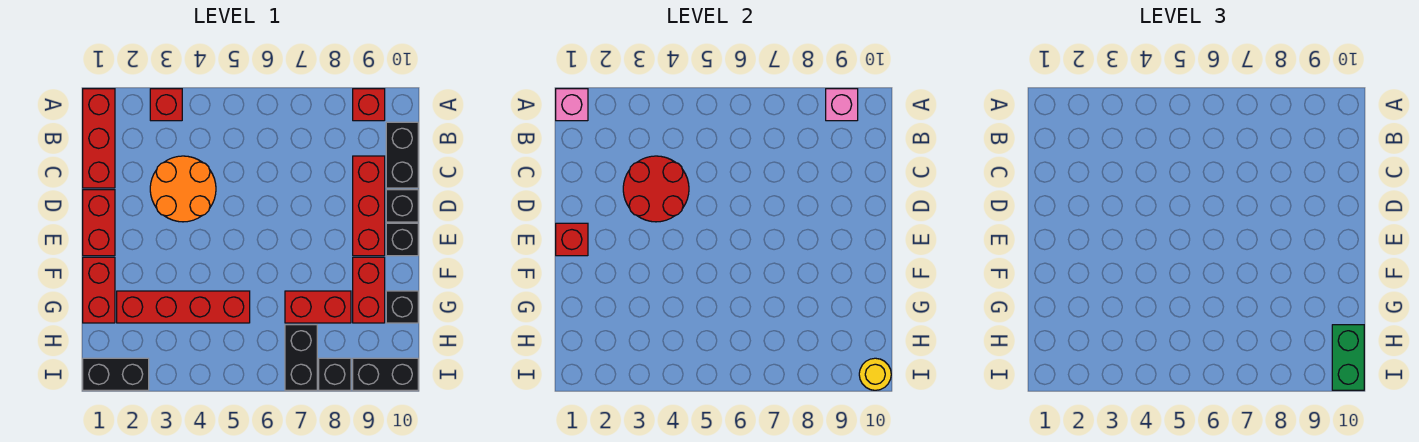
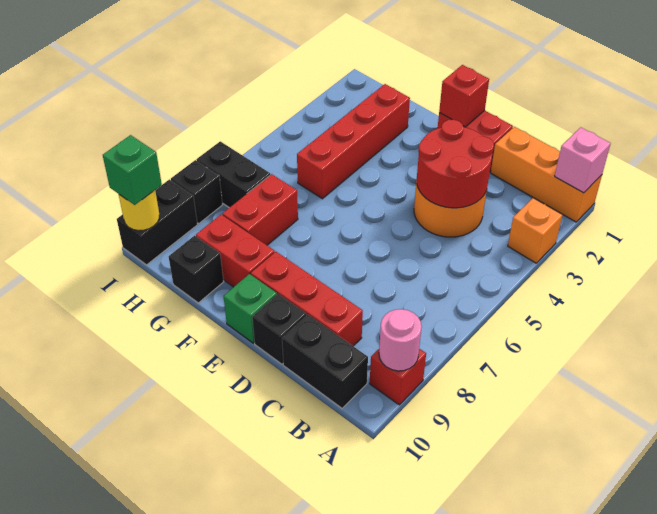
red 1x3 brick [83,89,115,188] -> orange 1x3 brick [491,127,602,222]
red 1x1 brick [150,89,182,121] -> orange 1x1 brick [508,198,562,263]
pink 1x1 brick [826,89,858,121] -> pink 1x1 round brick [379,309,422,371]
black 1x1 brick [386,223,418,256] -> green 1x1 brick [224,274,277,343]
red 1x2 brick [83,257,115,323] -> none
green 1x2 brick [1332,325,1364,390] -> green 1x1 brick [103,135,162,205]
black 1x2 brick [83,358,149,390] -> none

